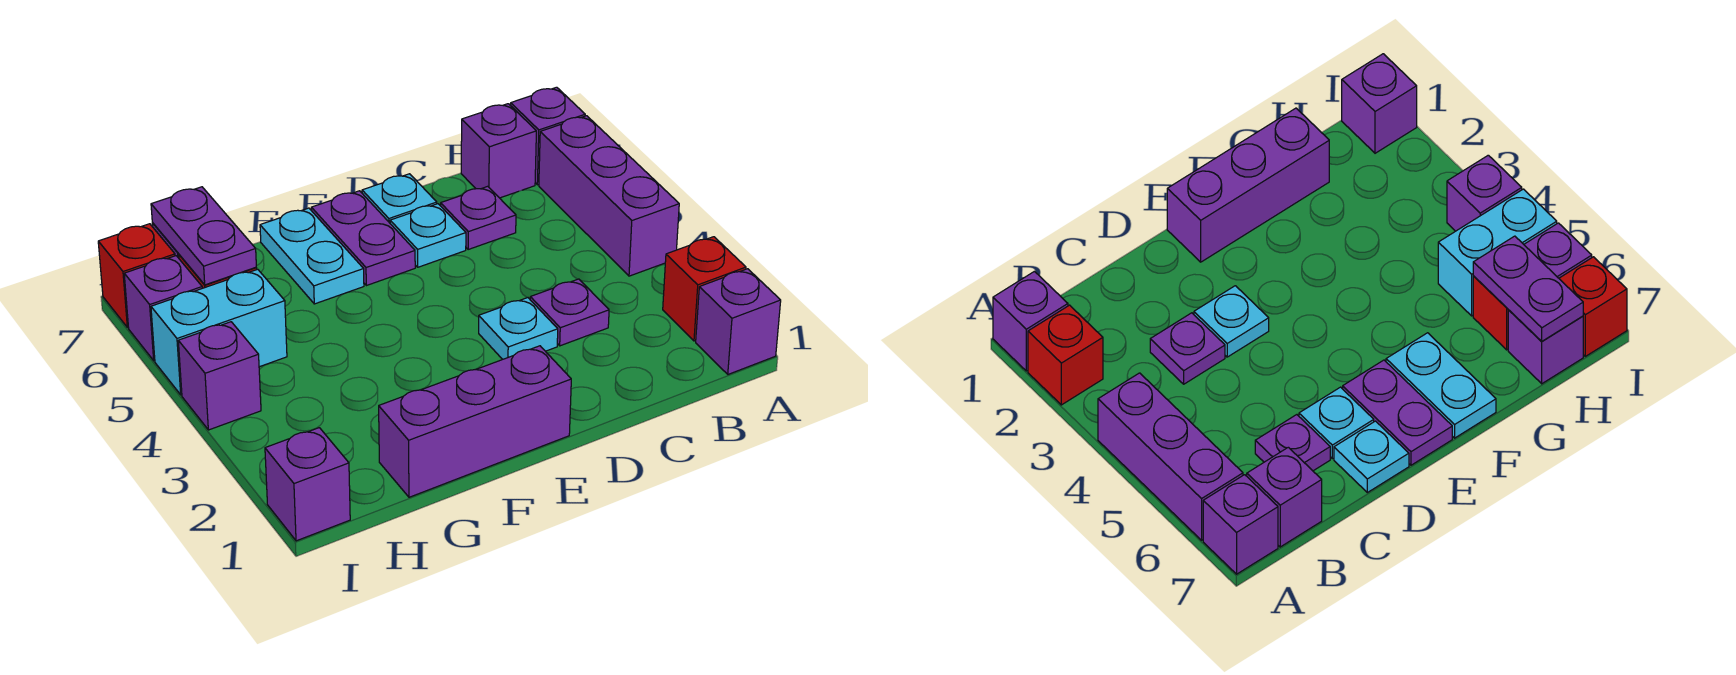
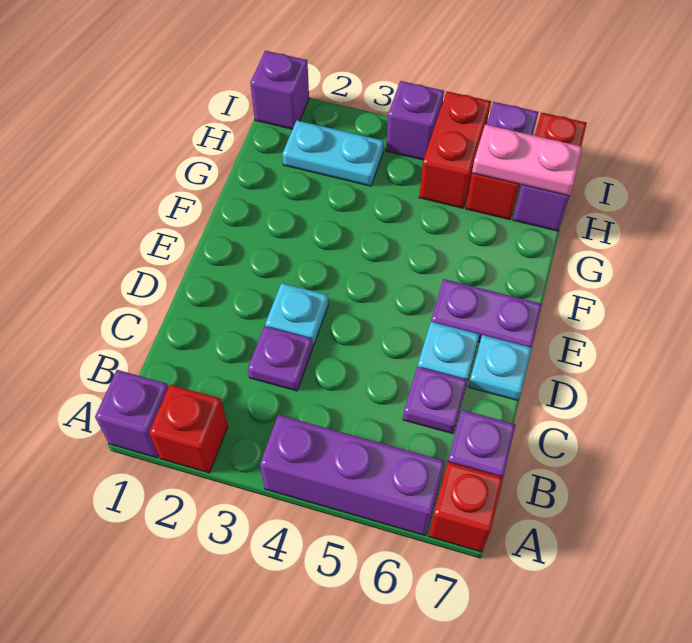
purple 1x1 brick [511,87,585,185] -> red 1x1 brick [429,462,503,552]
purple 1x3 brick [379,346,571,497] -> none
cyan 1x2 plate [260,208,364,304] -> cyan 1x2 plate moved to [282,121,384,186]
cyan 1x2 brick [151,269,287,395] -> red 1x2 brick [419,91,491,208]
purple 1x2 plate [151,187,256,285] -> pink 1x2 plate [472,125,582,196]

